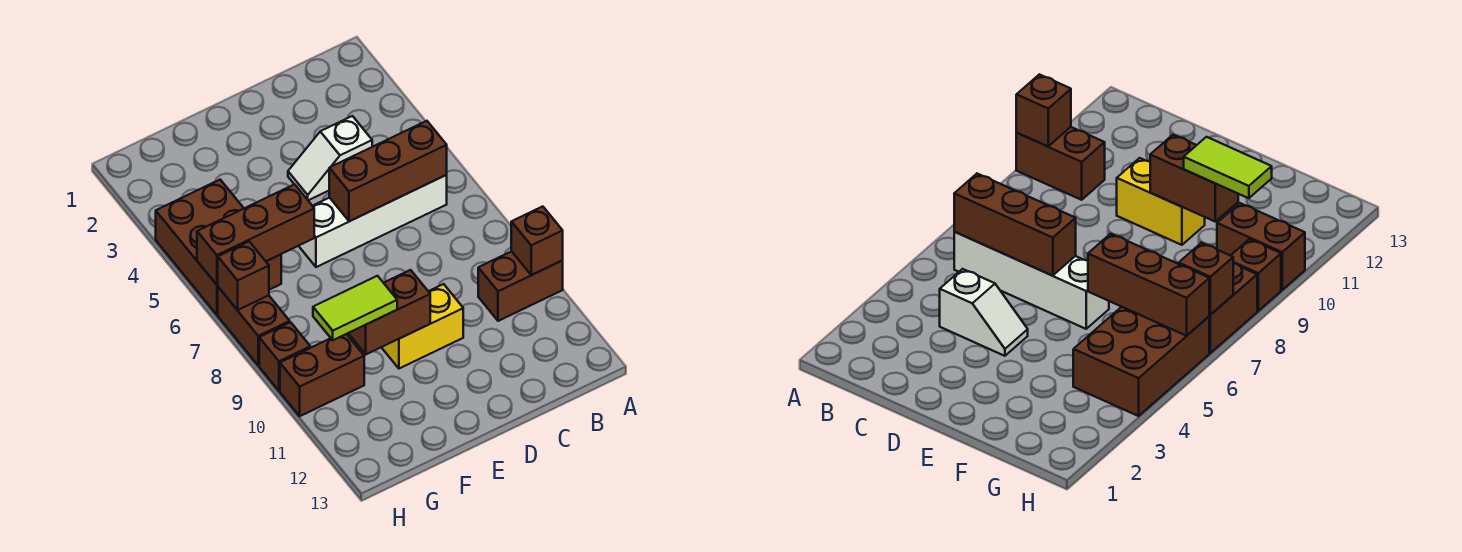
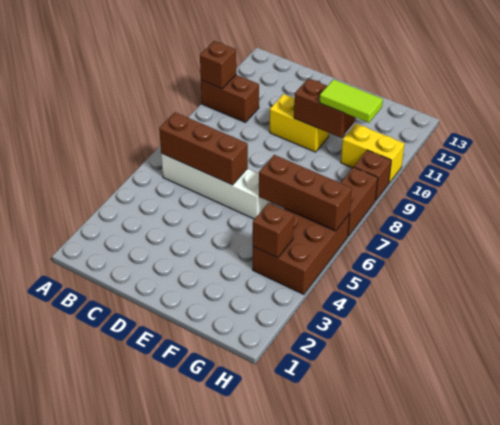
white 1x2 slope [288,116,372,200] -> none
brown 1x2 brick [280,334,364,416] -> yellow 1x2 brick [341,124,405,183]
brown 1x1 brick [218,242,269,310] -> brown 1x1 brick moved to [253,203,294,258]

